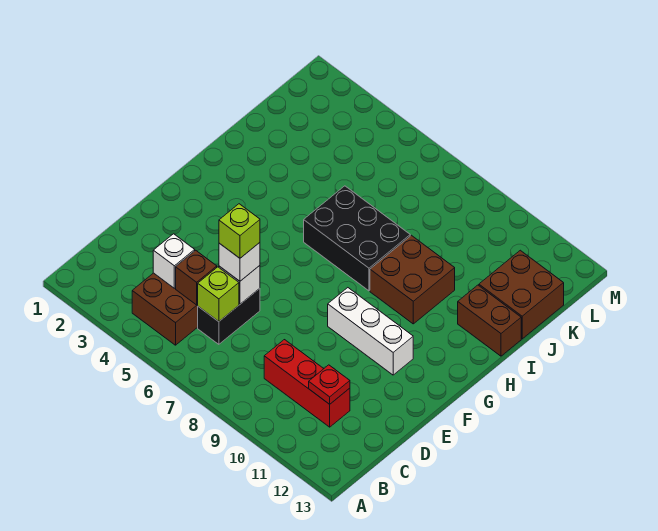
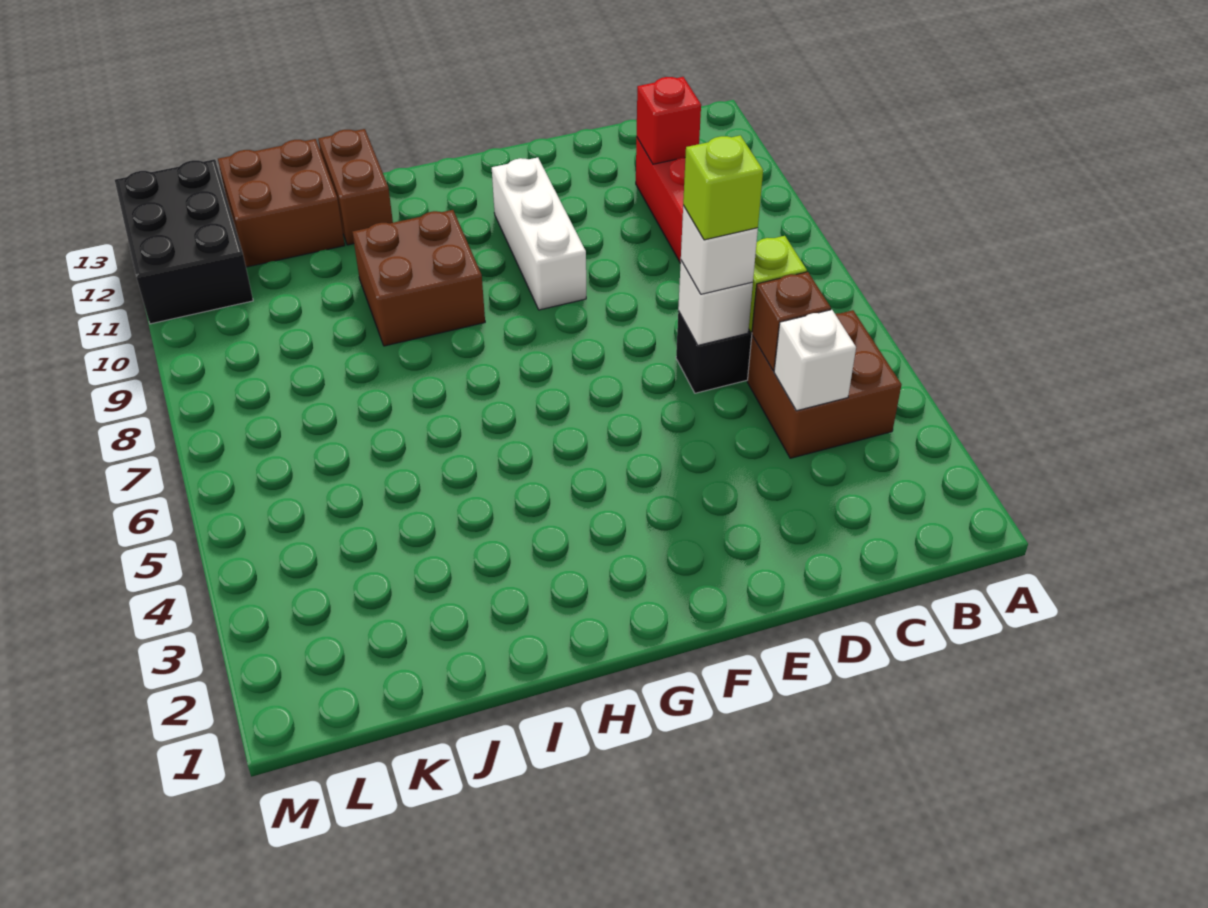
red 1x1 plate [309,365,350,404] -> red 1x1 brick [637,77,701,164]
black 2x3 brick [304,186,410,291] -> black 2x3 brick moved to [115,159,253,324]

